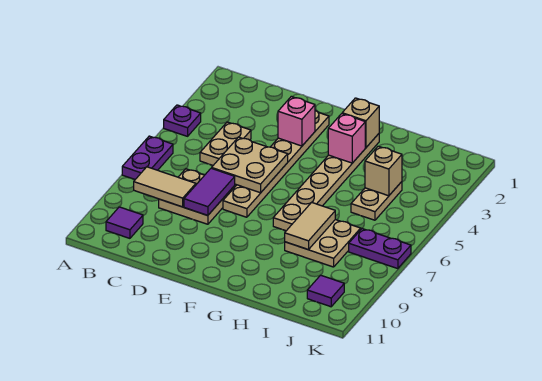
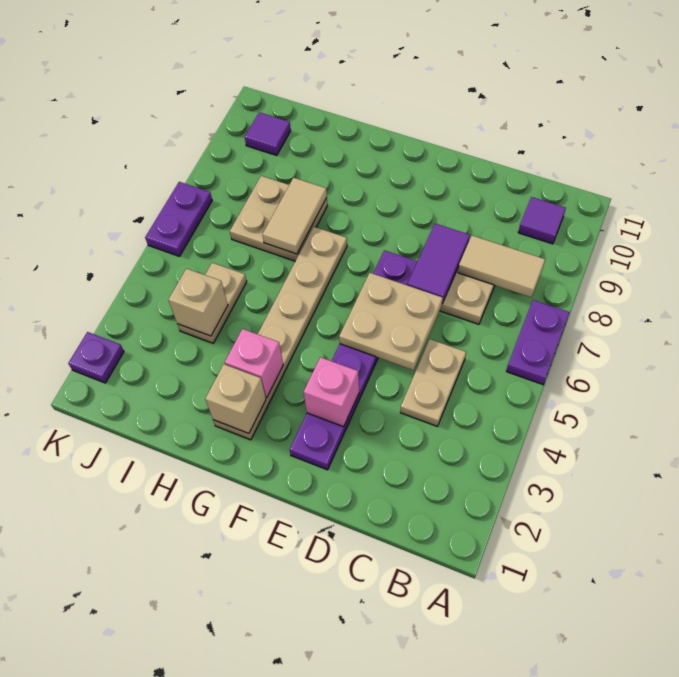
purple 1x1 plate [164,105,201,136] -> purple 1x1 plate moved to [68,332,124,383]
tan 1x6 plate [223,110,329,217] -> purple 1x6 plate [290,250,417,470]
purple 1x2 plate [349,229,411,269] -> purple 1x2 plate turned to [145,182,212,256]

